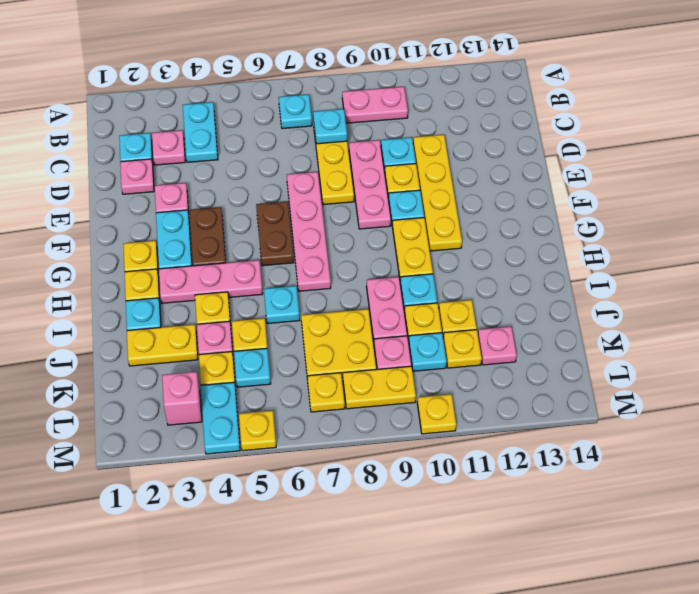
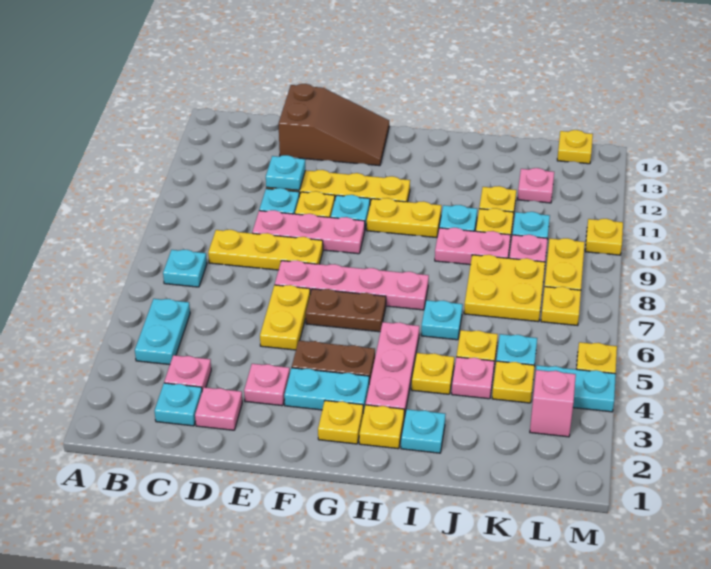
cyan 1x2 plate [183,102,218,162] -> cyan 1x2 plate turned to [135,299,190,365]
pink 1x2 plate [342,87,408,123] -> none
cyan 1x1 plate [313,109,347,144] -> cyan 1x1 plate moved to [266,155,305,190]
none -> brown 2x3 slope [279,84,389,166]
yellow 1x2 plate [127,325,198,366] -> yellow 1x2 plate moved to [260,285,310,350]
yellow 1x1 plate [443,330,482,368] -> yellow 1x1 plate moved to [557,130,593,164]

